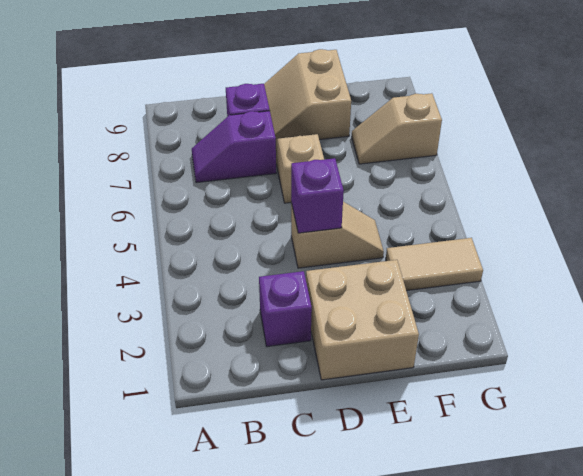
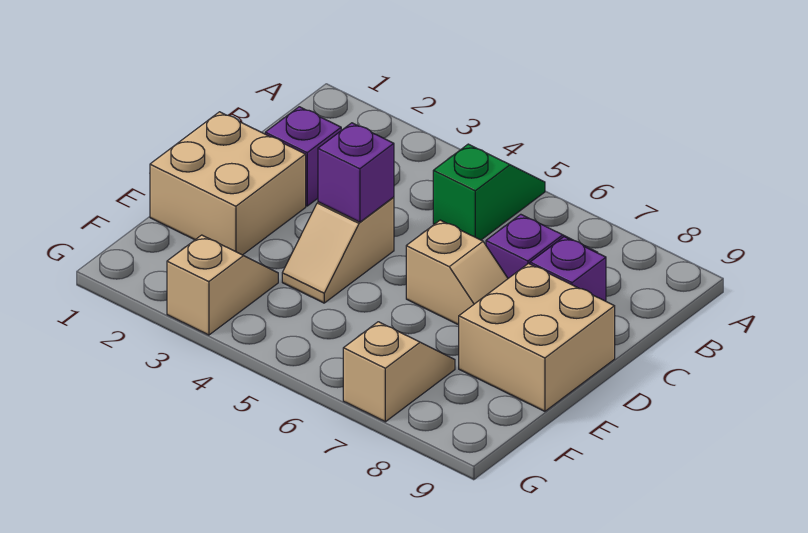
none -> green 1x2 slope [433,144,545,240]
tan 2x2 slope [264,49,351,140] -> tan 2x2 brick [459,264,615,411]
tan 1x2 tile [386,238,483,291] -> tan 1x2 slope [167,235,278,335]

